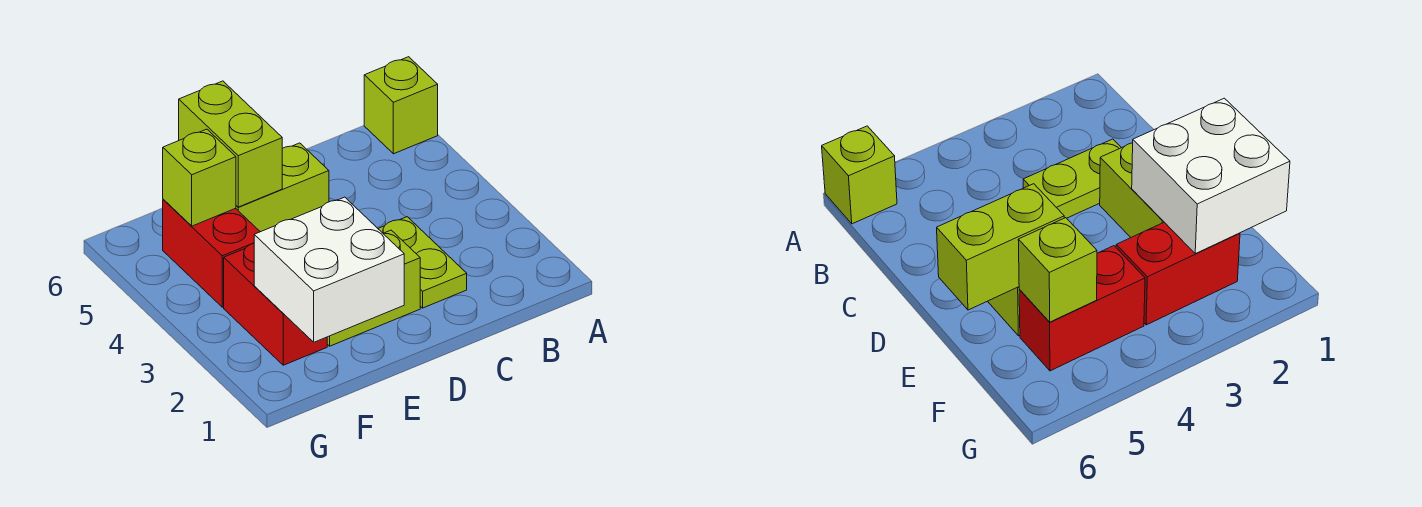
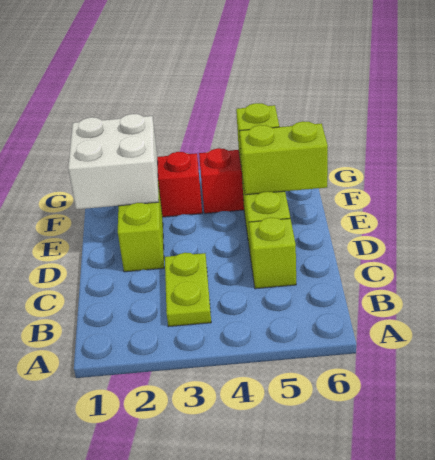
lime 1x1 brick [364,57,438,154] -> lime 1x1 brick moved to [249,218,296,289]
lime 1x2 plate [378,217,467,308] -> lime 1x2 plate turned to [165,253,211,327]

